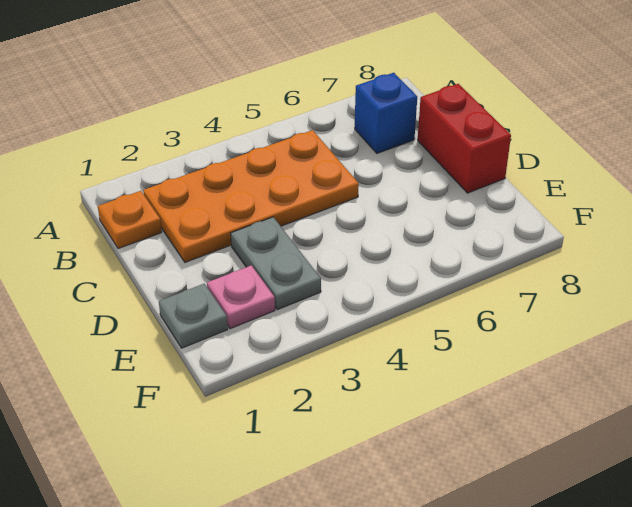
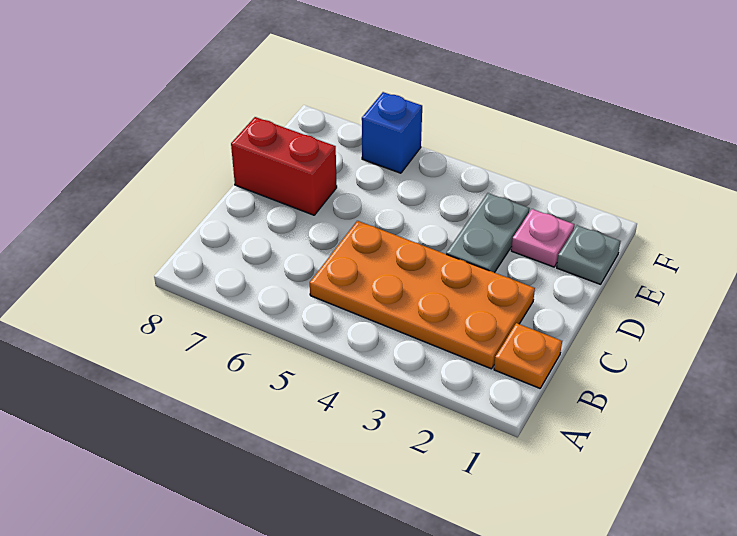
blue 1x1 brick [355,73,417,153] -> blue 1x1 brick moved to [362,92,422,173]
red 1x2 brick [418,84,511,193] -> red 1x2 brick turned to [231,117,337,215]

